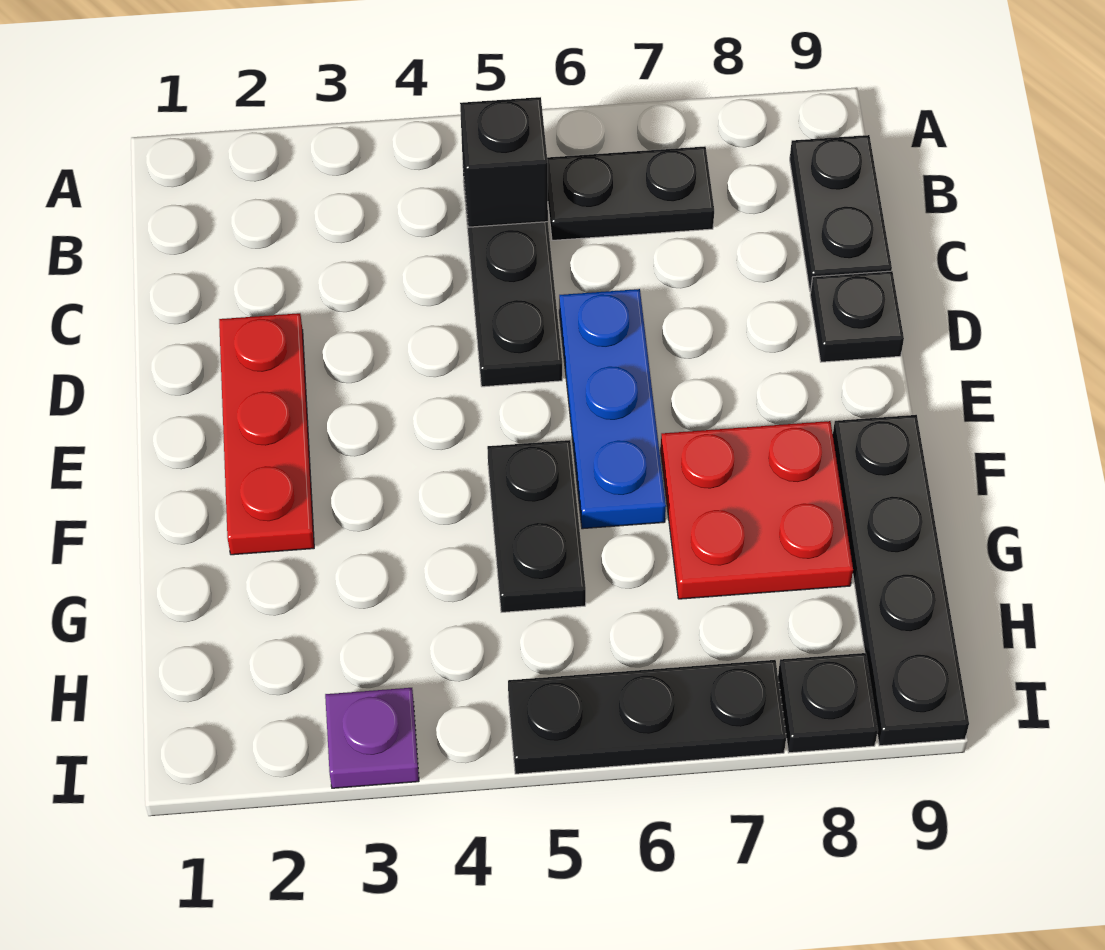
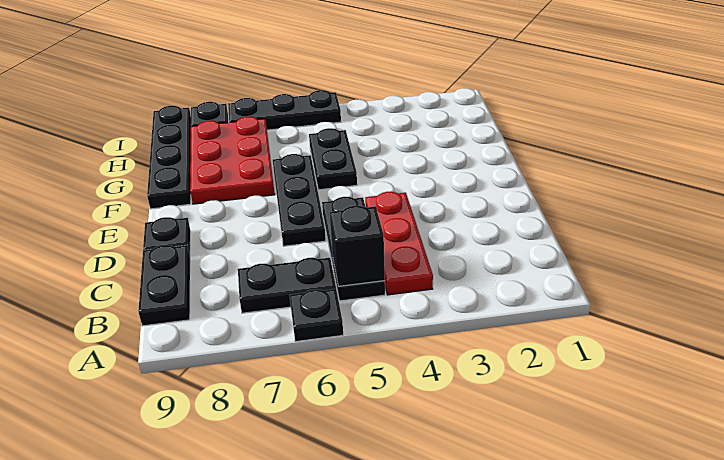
none -> black 1x1 plate [290,289,343,342]
red 1x3 plate [219,313,314,555] -> red 1x3 plate moved to [365,192,433,295]
blue 1x3 plate [559,289,666,529] -> black 1x3 plate [273,154,326,246]
red 2x2 plate [660,421,853,599] -> red 2x3 plate [190,117,275,204]
purple 1x1 plate [325,688,419,788] -> none

